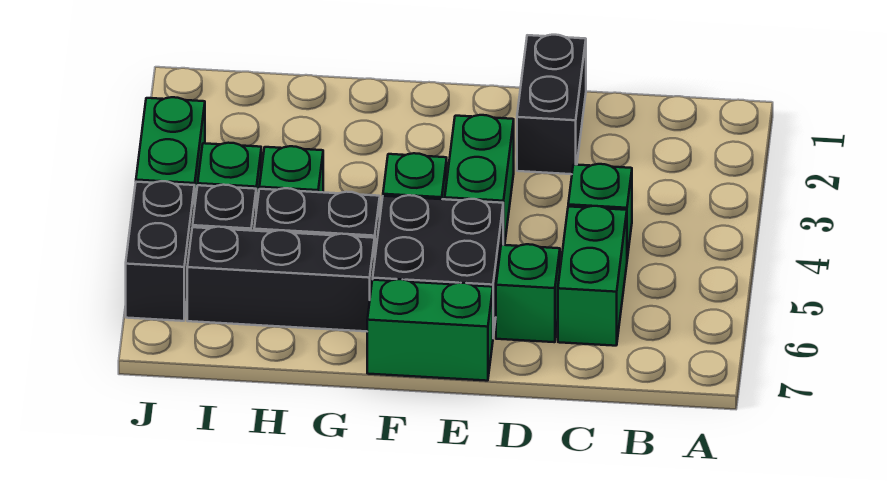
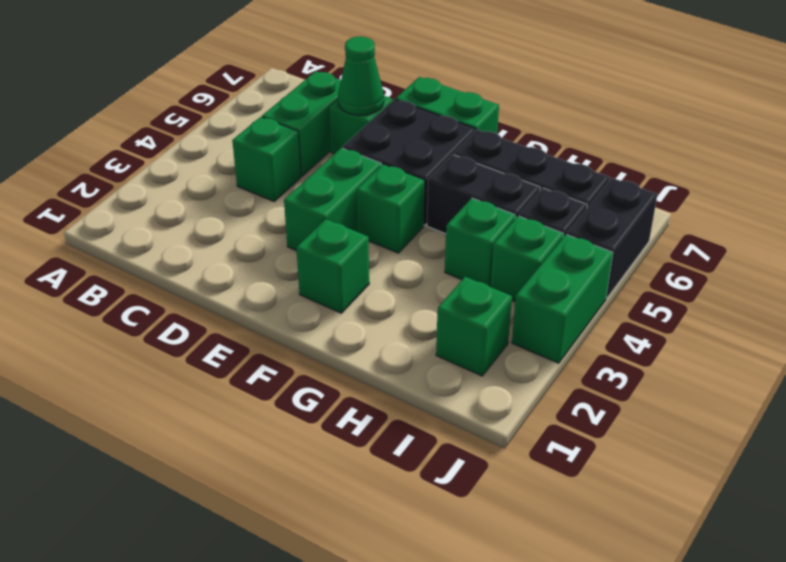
black 1x2 brick [517,35,586,174] -> none
none -> green 1x1 cone [338,37,384,115]
none -> green 1x1 brick [296,219,369,313]
none -> green 1x1 brick [436,277,512,376]

